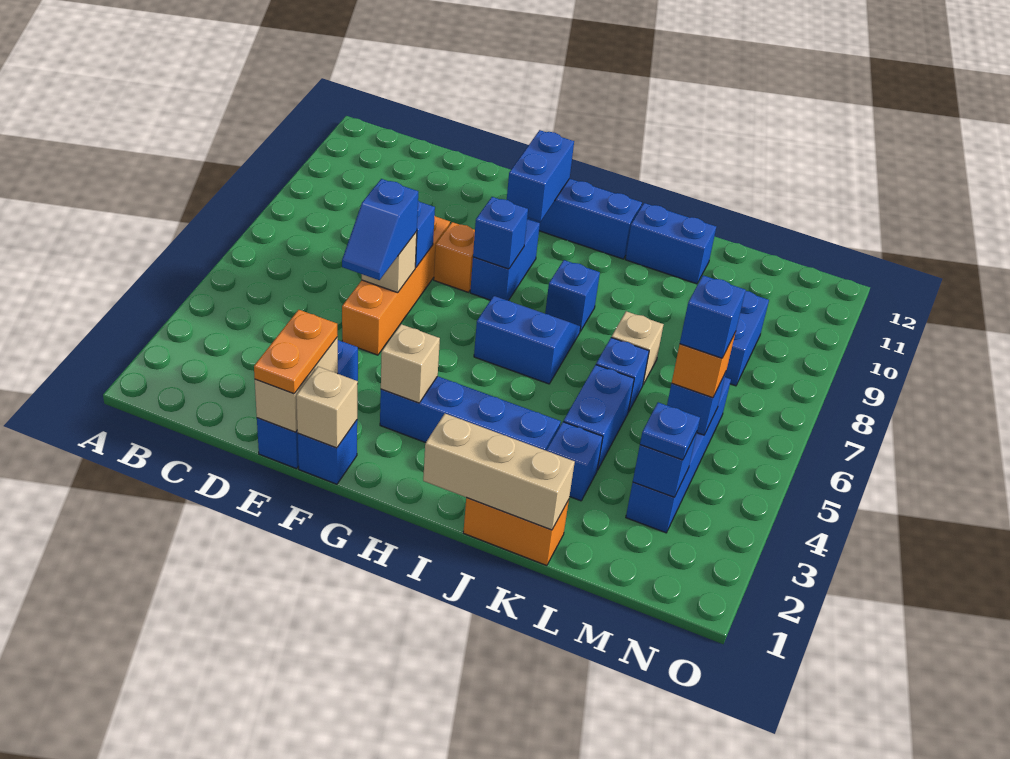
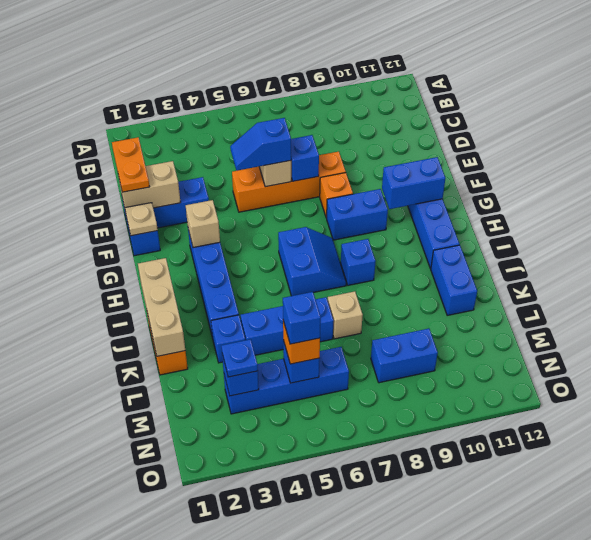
orange 1x2 plate [254,310,338,394] -> orange 1x2 plate turned to [112,137,150,192]
tan 1x1 brick [296,367,358,448] -> tan 1x1 plate [125,203,158,236]
blue 1x1 brick [473,197,528,269] -> none

